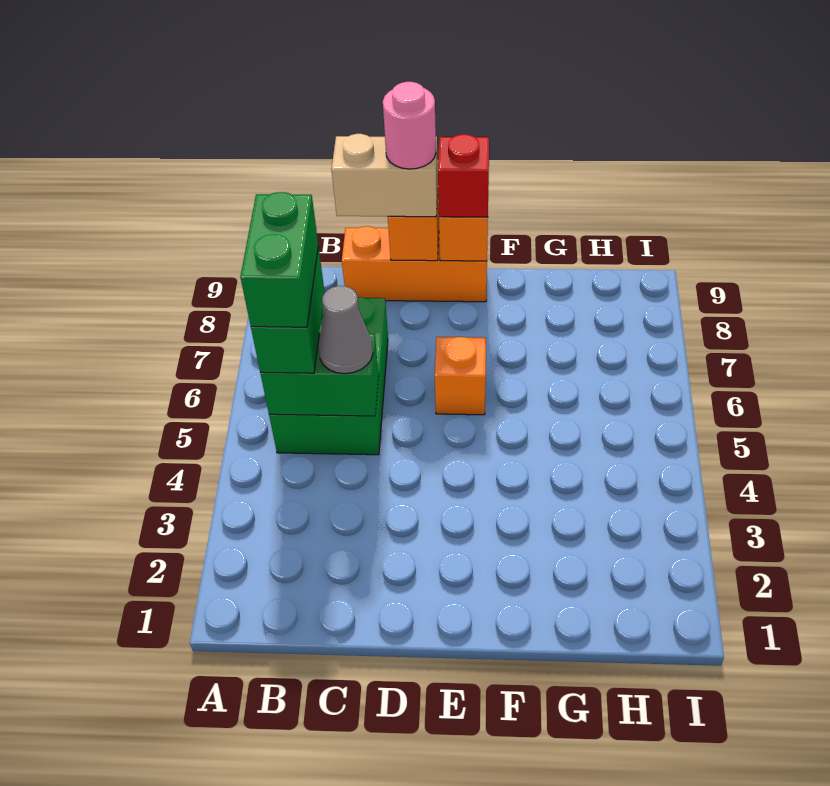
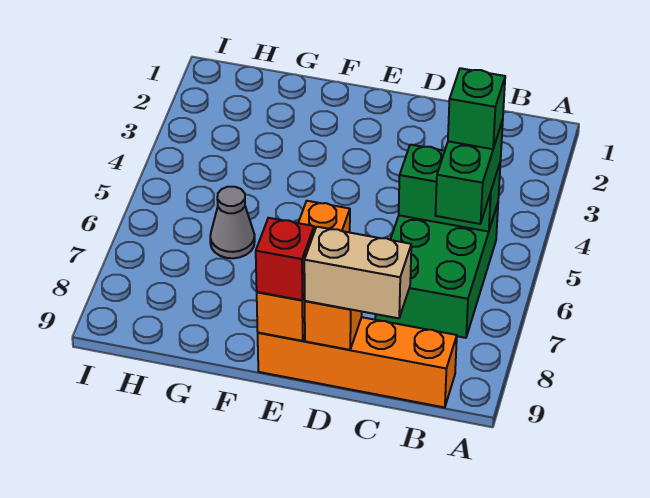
green 1x2 brick [240,192,318,327] -> green 1x1 brick [448,68,505,149]
grey 1x1 cone [318,286,373,374] -> grey 1x1 cone moved to [210,187,255,258]
orange 1x3 brick [342,226,487,302] -> orange 1x4 brick [258,317,457,408]
pink 1x1 round brick [383,82,436,169] -> none

